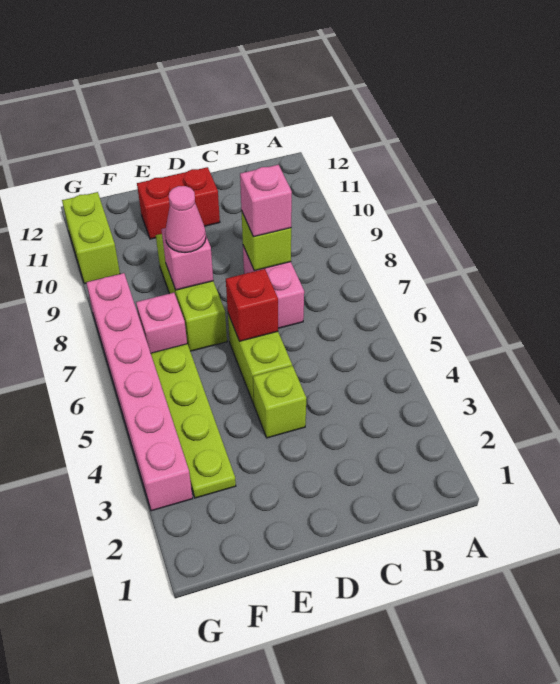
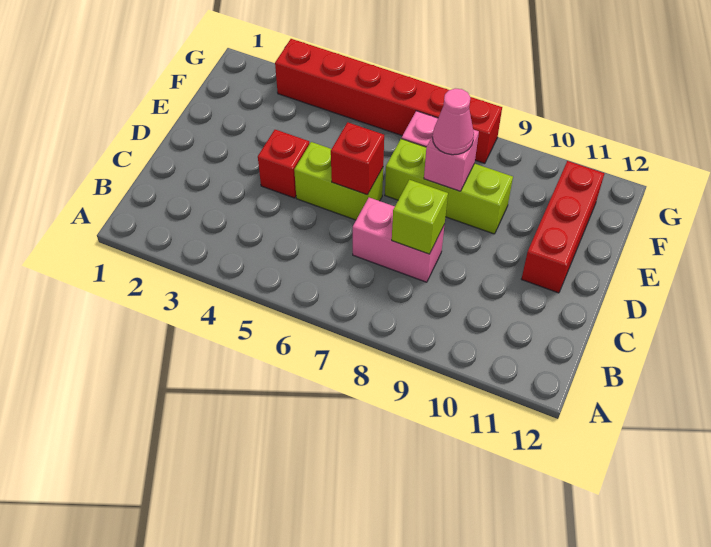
pink 1x1 brick [240,165,292,237] -> none
lime 1x1 brick [253,366,306,438] -> red 1x1 brick [258,130,309,198]
red 1x2 brick [137,167,220,239] -> red 1x3 brick [522,161,604,293]
lime 1x4 plate [151,344,236,498] -> none
pink 1x6 brick [86,273,193,511] -> red 1x6 brick [275,39,502,163]
lime 1x2 brick [62,192,120,284] -> none

